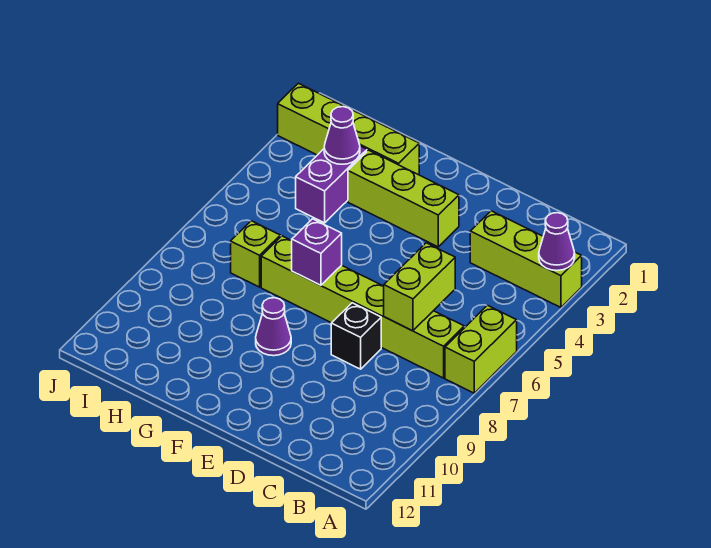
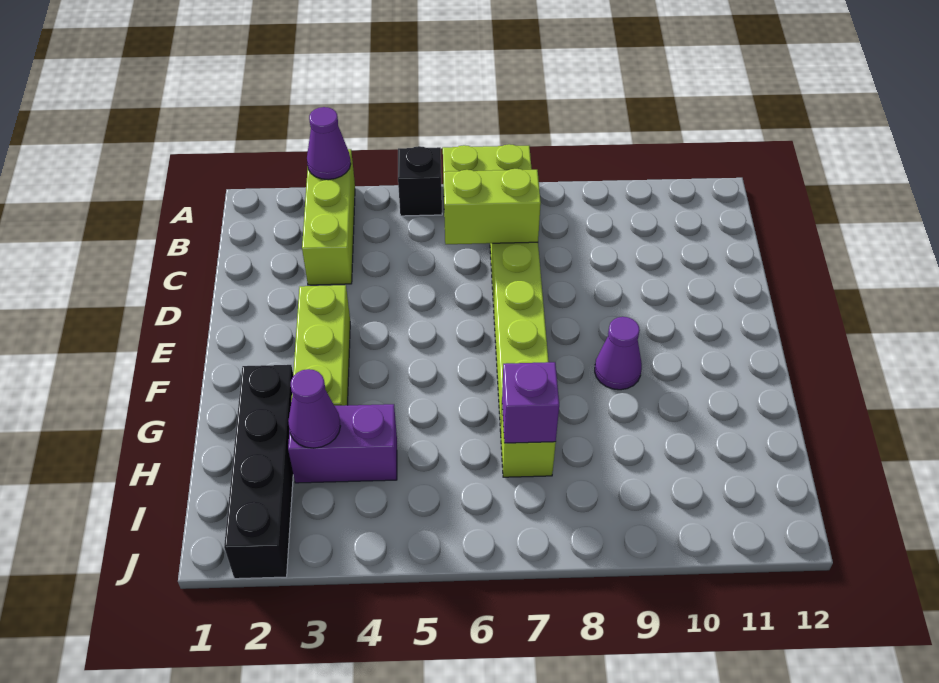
black 1x1 brick [331,303,381,369] -> black 1x1 brick moved to [398,146,442,216]
purple 1x1 brick [292,219,342,285] -> purple 1x1 brick moved to [502,362,559,443]
lime 1x4 brick [278,83,419,175] -> black 1x4 brick [224,365,293,579]

